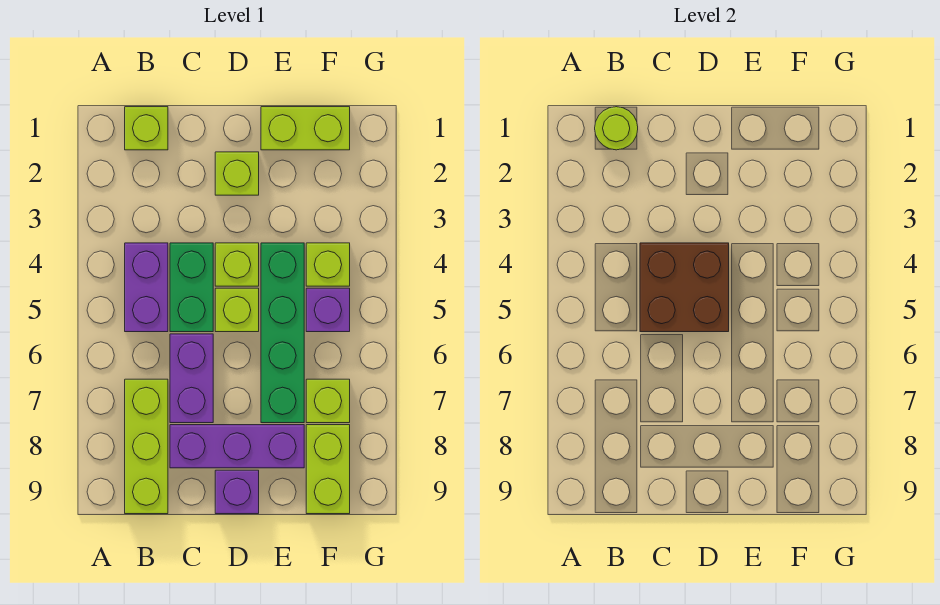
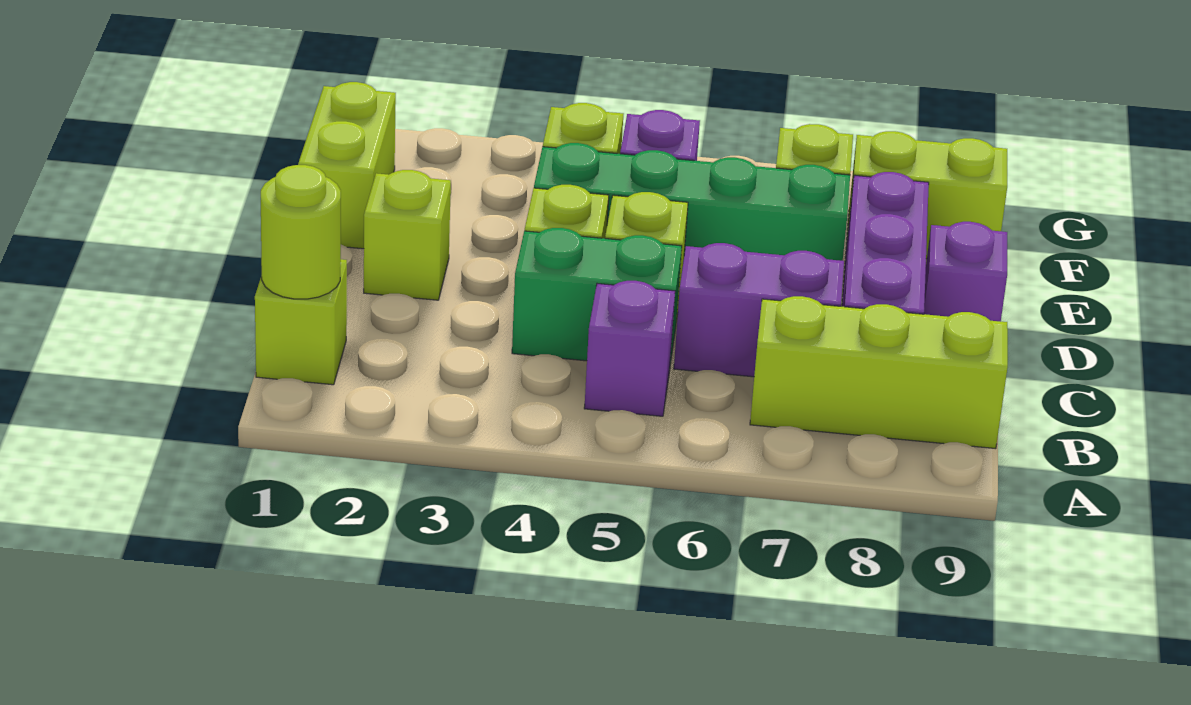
purple 1x2 brick [125,243,168,332] -> purple 1x1 brick [584,281,675,416]
brown 2x2 brick [640,243,729,332] -> none

